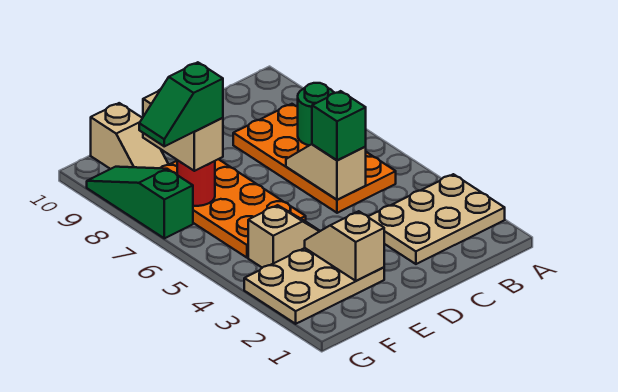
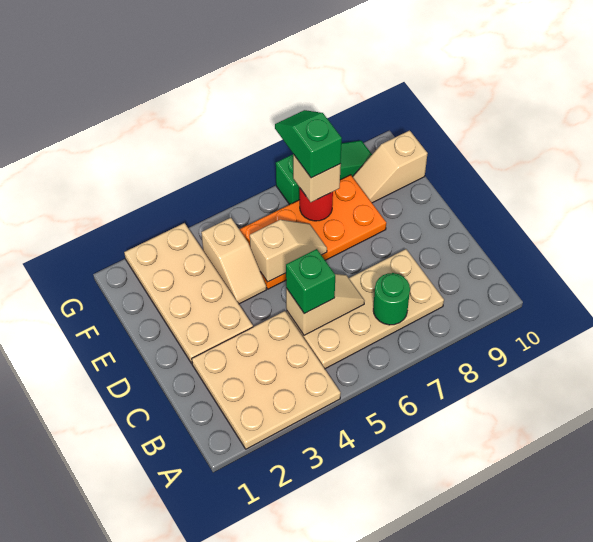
tan 2x3 plate [368,174,505,264] -> tan 3x3 plate [192,311,341,449]
orange 2x4 plate [233,104,396,213] -> tan 2x4 plate [287,249,444,369]
tan 2x3 plate [244,248,384,324] -> tan 2x4 plate [124,223,253,364]
tan 1x2 slope [305,211,384,281] -> tan 1x2 slope moved to [250,220,327,282]
tan 1x2 brick [143,89,223,171] -> tan 1x1 brick [293,154,341,202]

